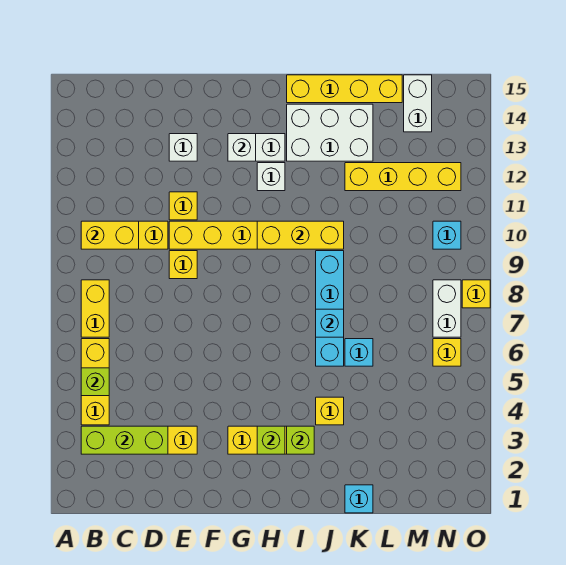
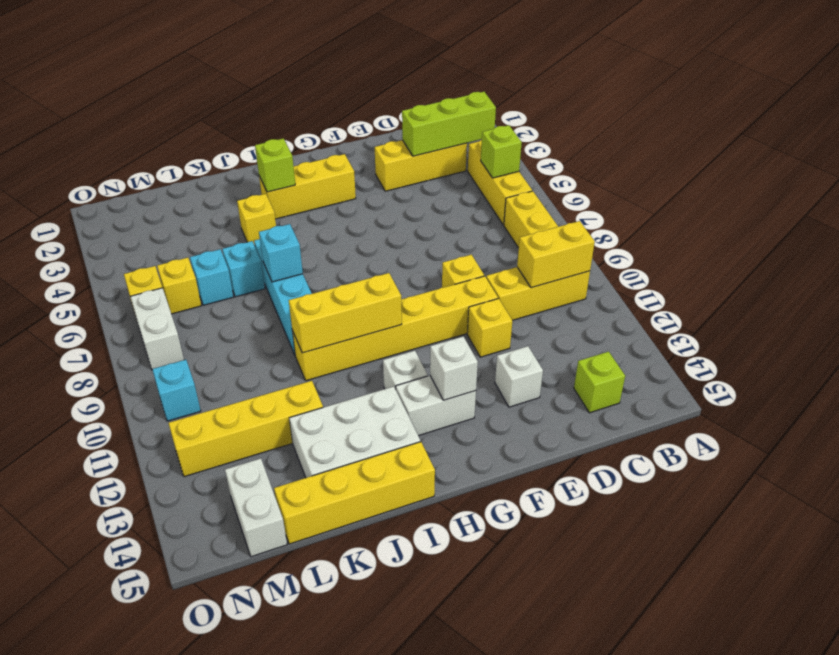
lime 1x1 brick [257,426,285,454] -> lime 1x1 brick moved to [574,352,625,413]
cyan 1x1 brick [345,485,373,513] -> cyan 1x1 brick moved to [190,249,233,305]
yellow 1x1 brick [462,280,490,308] -> yellow 1x1 brick moved to [157,258,201,314]

